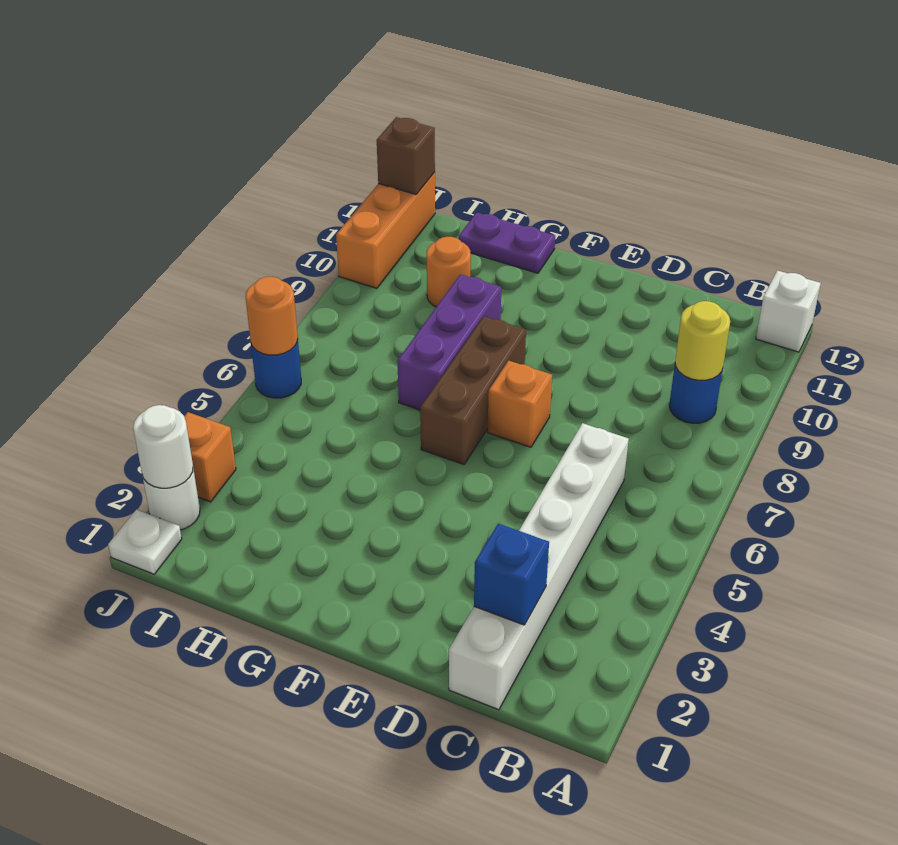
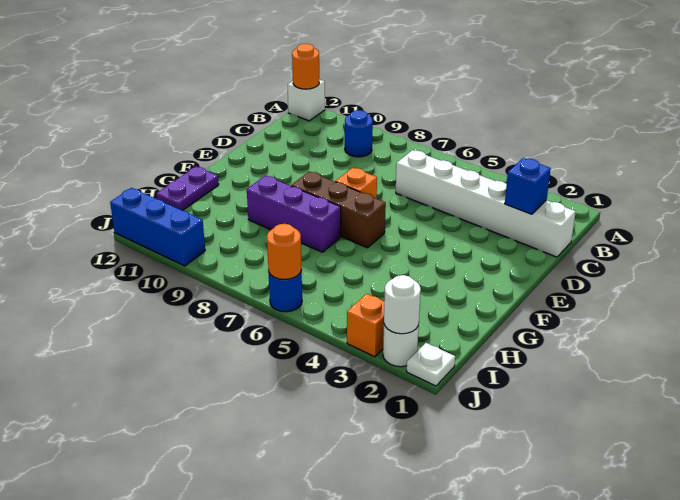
yellow 1x1 round brick [675,301,730,380] -> none
orange 1x1 round brick [427,237,471,307] -> orange 1x1 round brick moved to [292,44,319,89]
orange 1x3 brick [336,172,435,288] -> blue 1x3 brick [110,188,205,266]
brown 1x1 brick [377,117,435,194] -> none

